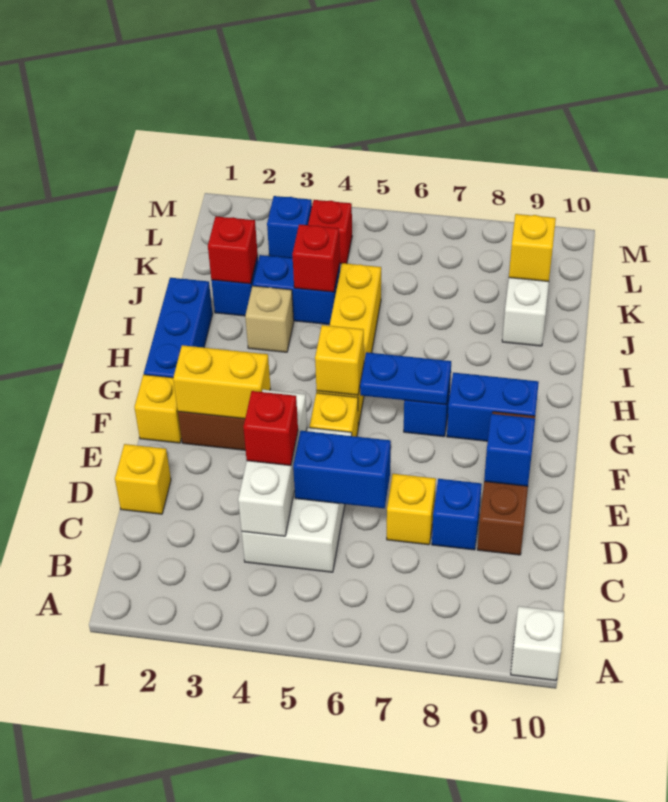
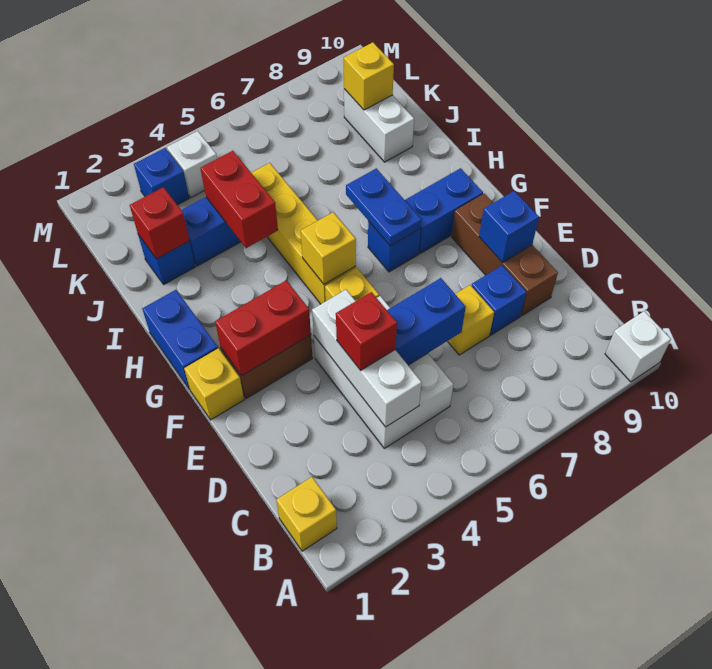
yellow 1x1 brick [115,444,171,514] -> yellow 1x1 brick moved to [276,477,337,551]
yellow 1x2 brick [173,345,270,419] -> red 1x2 brick [215,281,311,376]
blue 1x3 brick [144,278,212,378] -> blue 1x2 brick [142,290,218,390]
blue 1x2 plate [360,352,451,405] -> blue 1x2 plate turned to [346,168,421,246]
tan 1x1 brick [245,286,294,352] -> none
red 1x1 brick [292,224,340,292] -> red 1x2 brick [200,151,278,248]
red 1x1 brick [308,200,352,264] -> white 1x1 brick [167,131,217,197]

